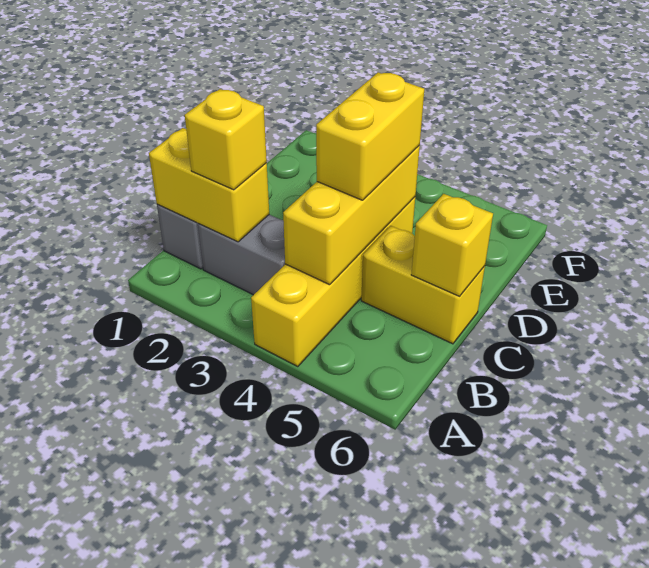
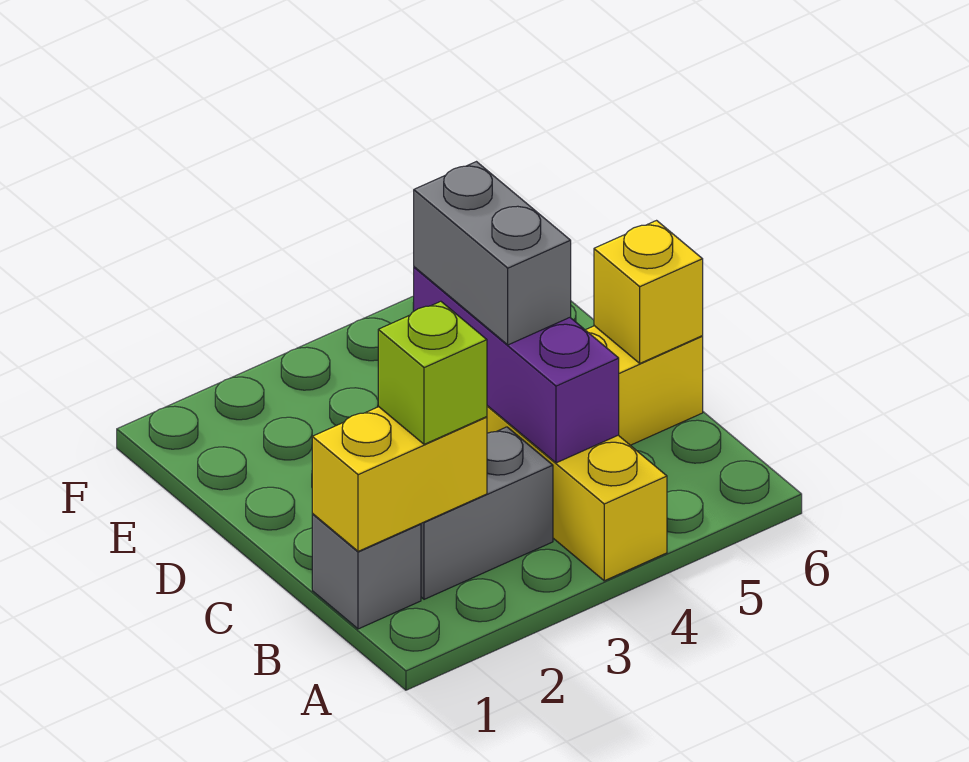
yellow 1x1 brick [185,89,267,190] -> lime 1x1 brick [378,301,487,444]
yellow 1x3 brick [283,145,420,285] -> purple 1x3 brick [413,267,619,463]
yellow 1x2 brick [316,72,424,200] -> grey 1x2 brick [414,162,571,345]

